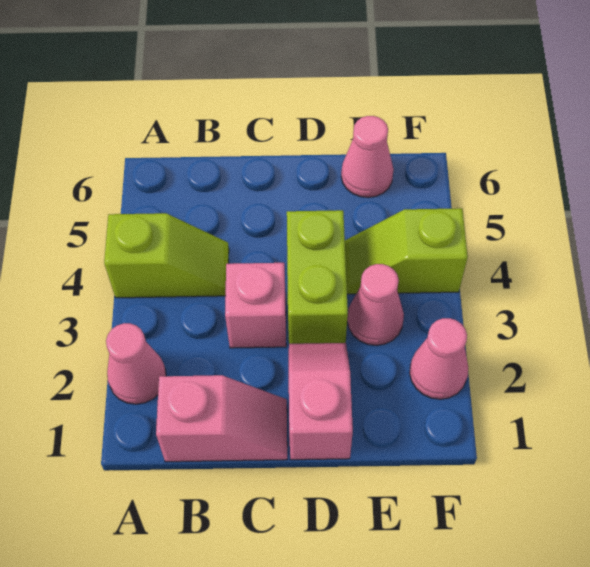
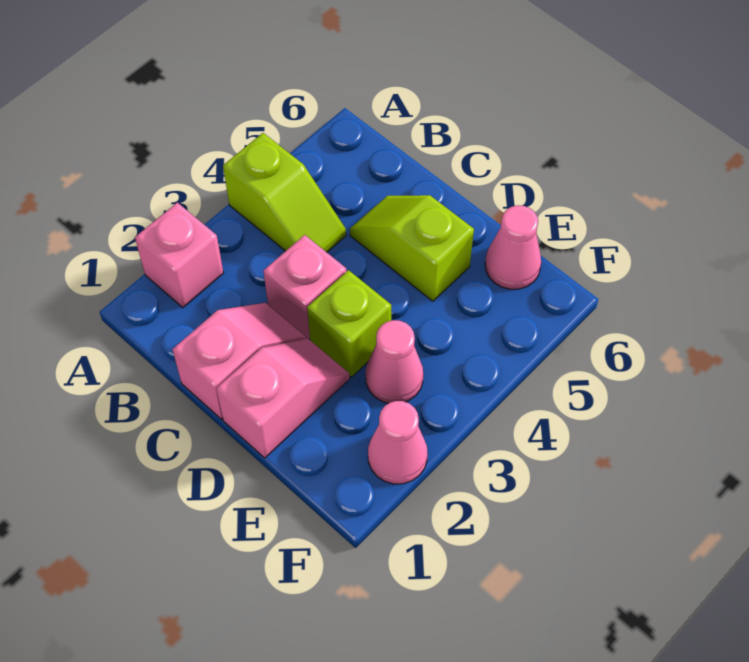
pink 1x1 cone [106,323,166,404] -> pink 1x1 brick [135,203,223,308]
pink 1x2 slope [156,375,287,462] -> pink 1x2 slope turned to [173,303,306,419]
lime 1x2 brick [287,210,348,344] -> lime 1x1 brick [307,270,391,377]
lime 1x2 slope [345,208,468,294] -> lime 1x2 slope moved to [350,195,474,301]

